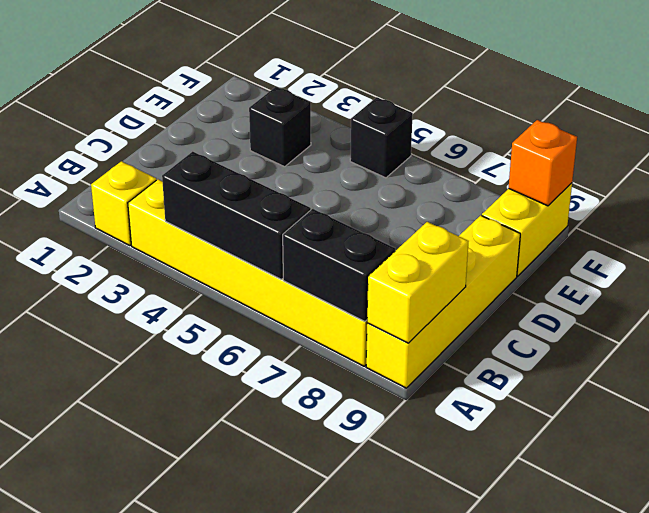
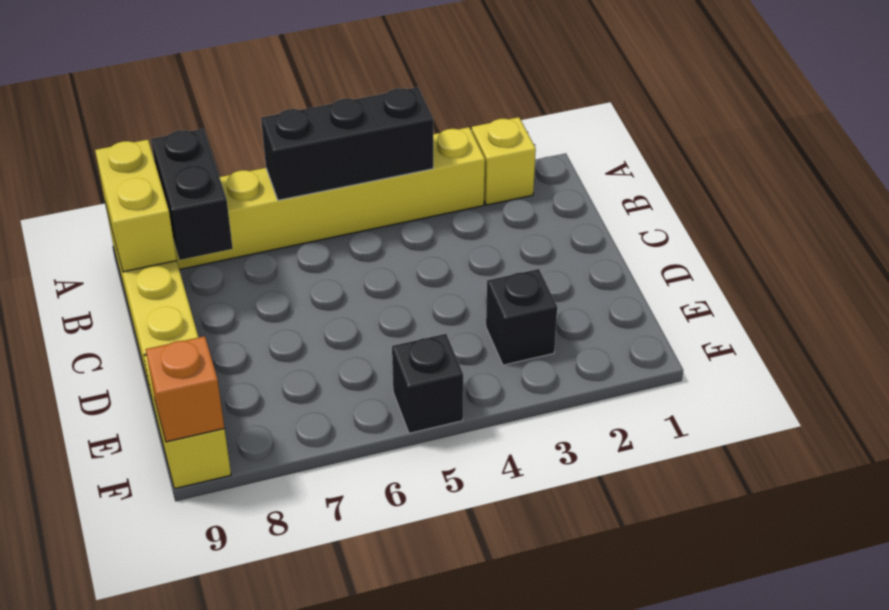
black 1x2 brick [283,209,395,321] -> black 1x2 brick turned to [151,129,233,260]

